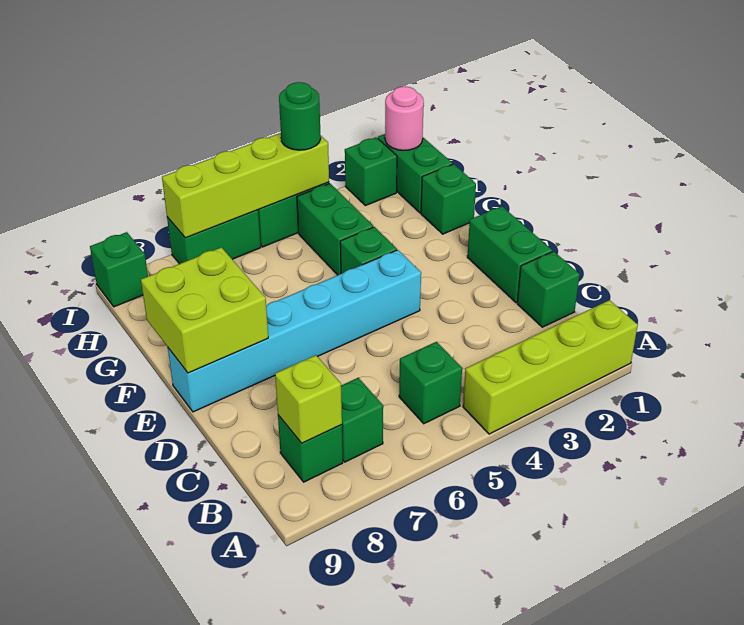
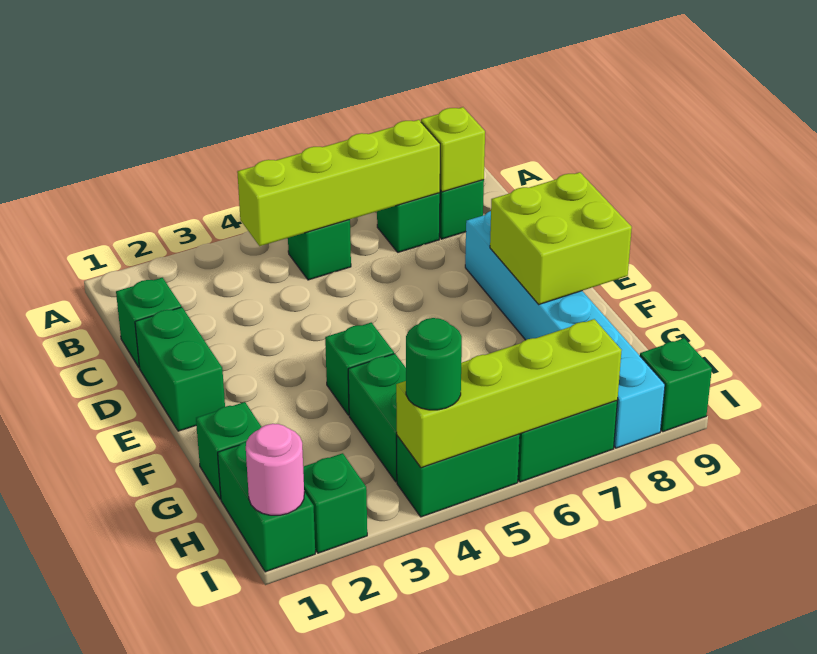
lime 1x4 brick [463,300,638,434] -> lime 1x4 brick moved to [237,120,440,246]
cyan 1x6 brick [168,250,421,412] -> cyan 1x6 brick turned to [465,211,665,448]

